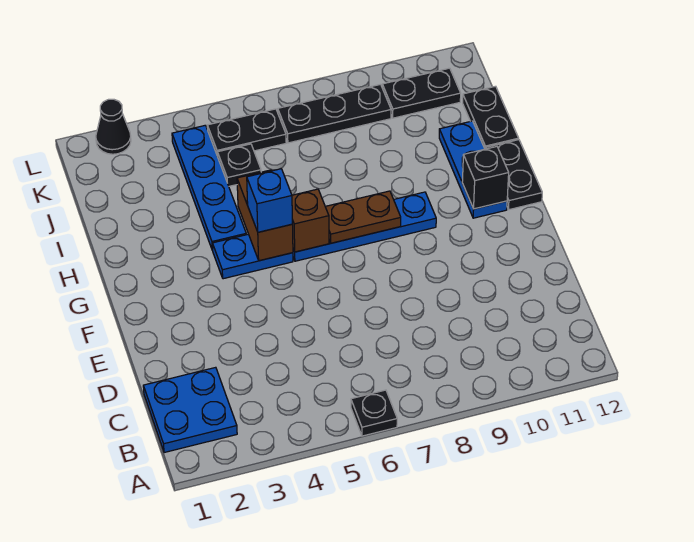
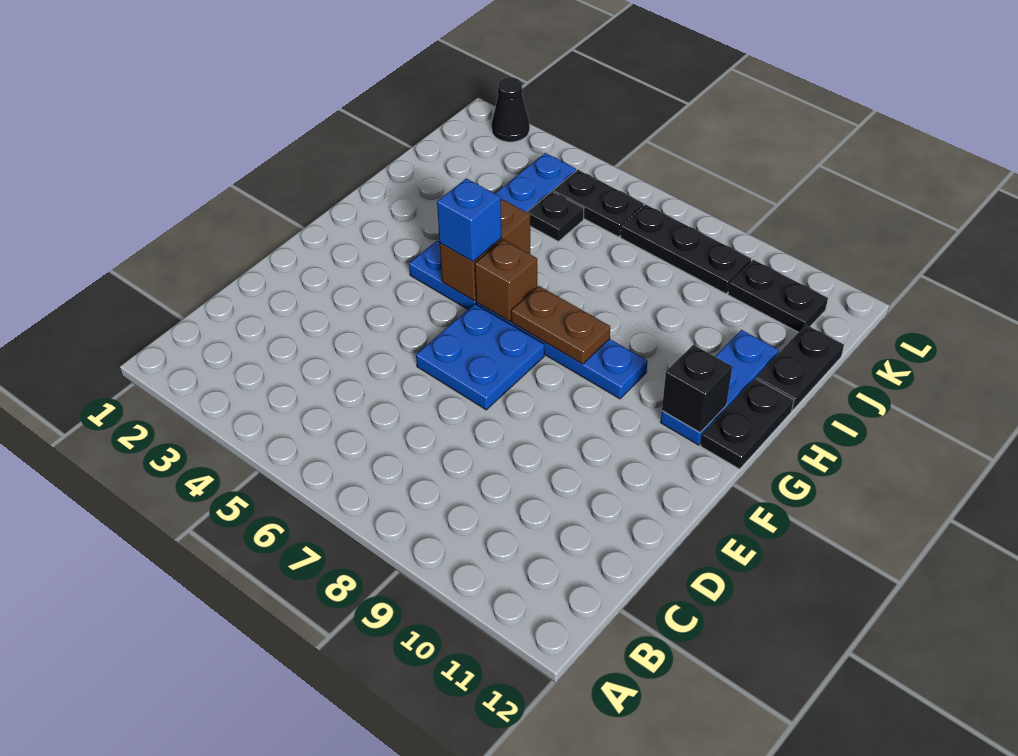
black 1x1 plate [351,390,397,436] -> none
blue 2x2 plate [143,367,237,453] -> blue 2x2 plate moved to [416,304,544,410]

